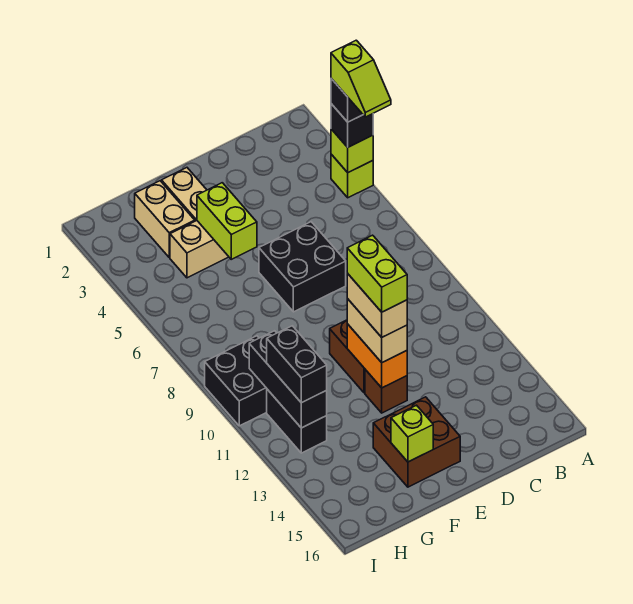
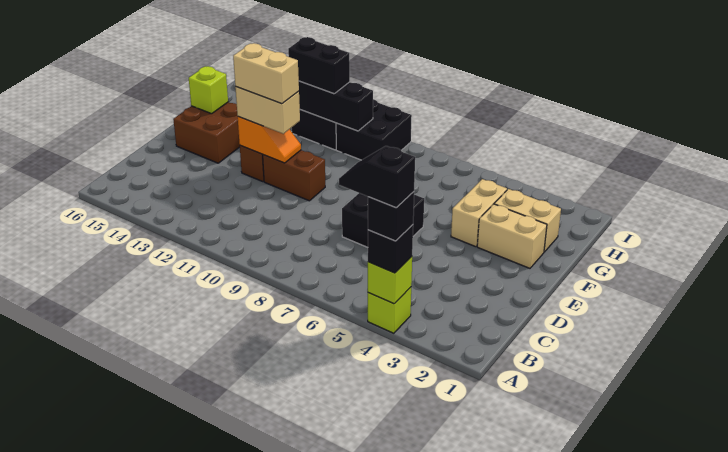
lime 1x2 slope [331,40,391,117] -> black 1x2 slope [339,146,415,208]
orange 1x2 brick [347,324,407,388] -> orange 1x2 slope [238,117,301,163]
lime 1x2 brick [347,235,407,312] -> none
lime 1x2 brick [197,183,257,259] -> none

